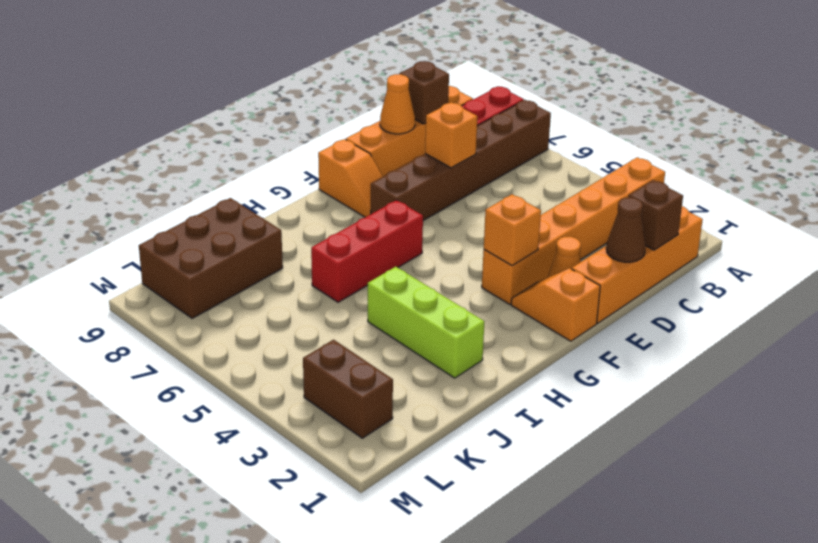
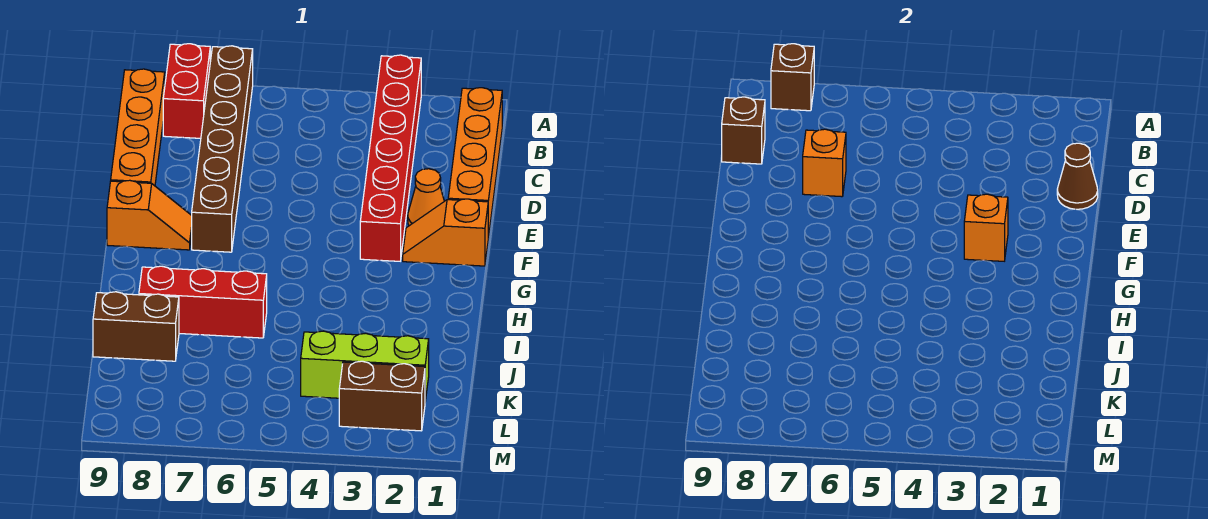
orange 1x6 brick [482,157,665,304] -> red 1x6 brick [360,55,421,261]
brown 1x1 brick [628,180,683,250] -> brown 1x1 brick moved to [771,44,814,111]
orange 1x1 cone [380,74,415,134] -> none
red 1x3 brick [311,200,423,302] -> red 1x3 brick turned to [139,266,267,338]
lime 1x3 brick [368,267,484,378] -> lime 1x3 brick moved to [301,331,429,401]
brown 2x3 brick [139,198,283,318] -> brown 1x2 brick [93,292,179,361]

